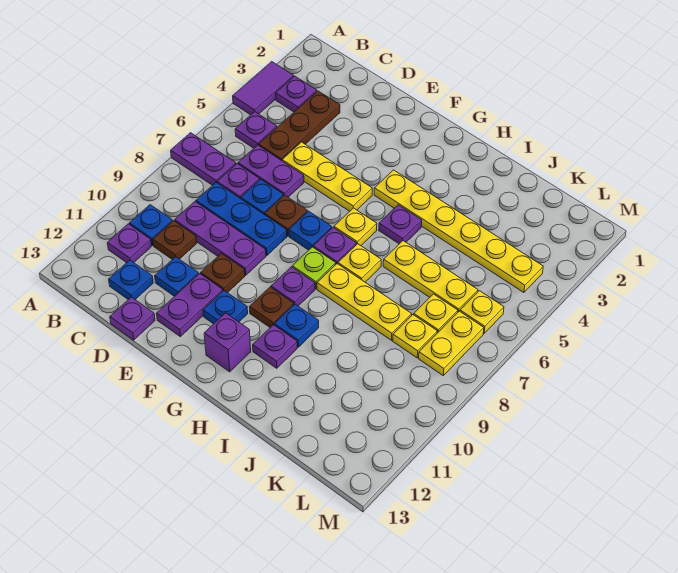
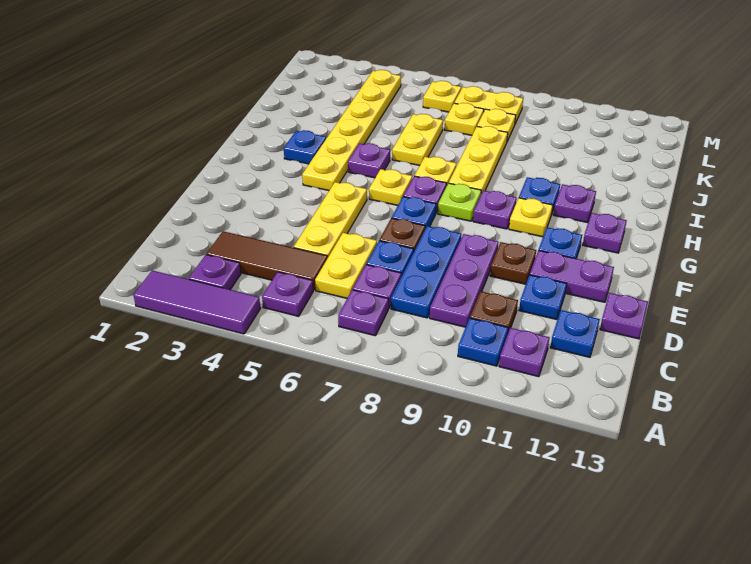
purple 1x2 tile [233,62,294,115] -> purple 1x3 tile [133,270,261,334]
purple 1x2 plate [171,133,236,185] -> purple 1x1 plate [338,290,389,336]
brown 1x3 plate [259,91,340,161] -> brown 1x3 tile [207,231,327,290]
purple 1x2 plate [238,145,304,197] -> yellow 1x2 plate [315,233,377,298]
brown 1x1 plate [250,287,294,327] -> yellow 1x1 plate [509,198,553,237]
purple 1x1 brick [204,313,251,372] -> purple 1x1 plate [583,213,627,253]
none -> blue 1x1 plate [284,130,326,164]
yellow 1x3 plate [383,241,478,312] -> yellow 1x2 plate [392,114,443,166]

